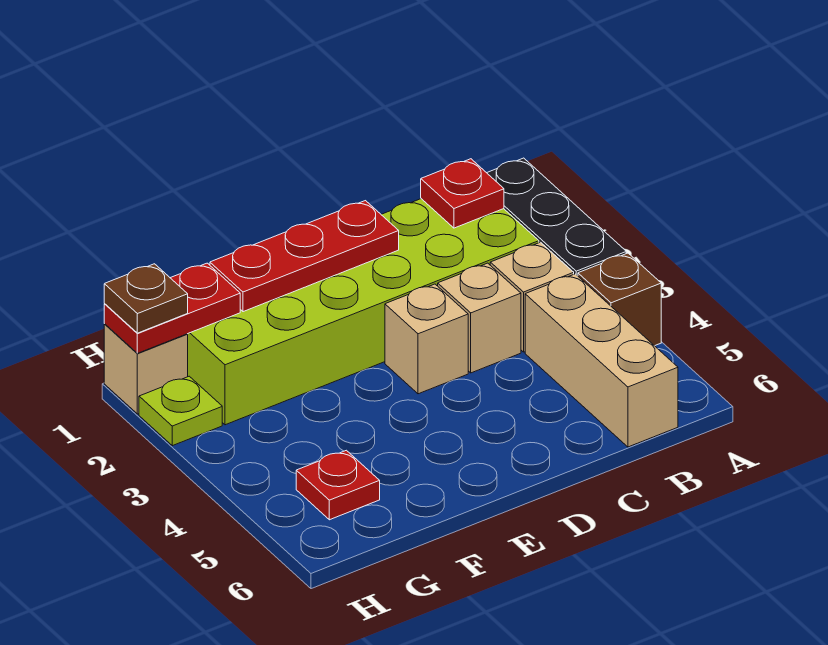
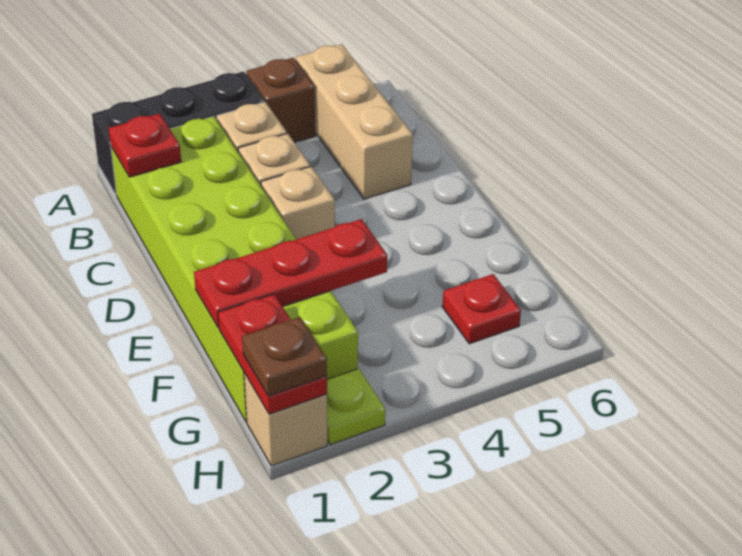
tan 1x3 brick [525,274,678,447] -> tan 1x3 brick turned to [296,44,413,199]
red 1x3 plate [210,201,399,312] -> red 1x3 plate turned to [194,219,387,328]

